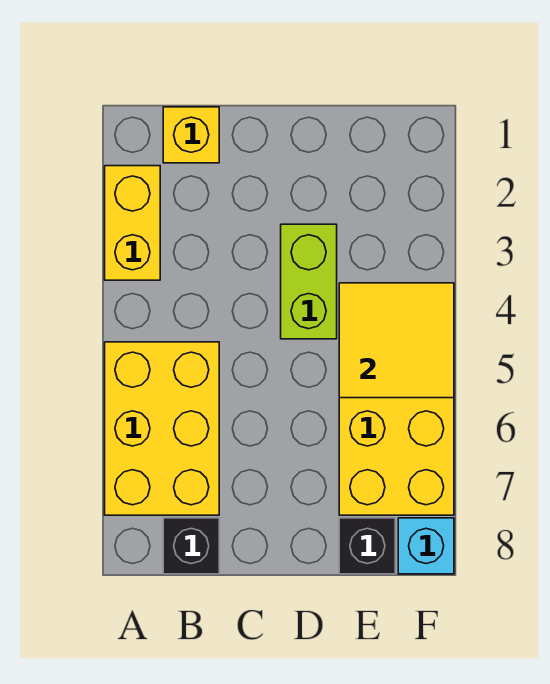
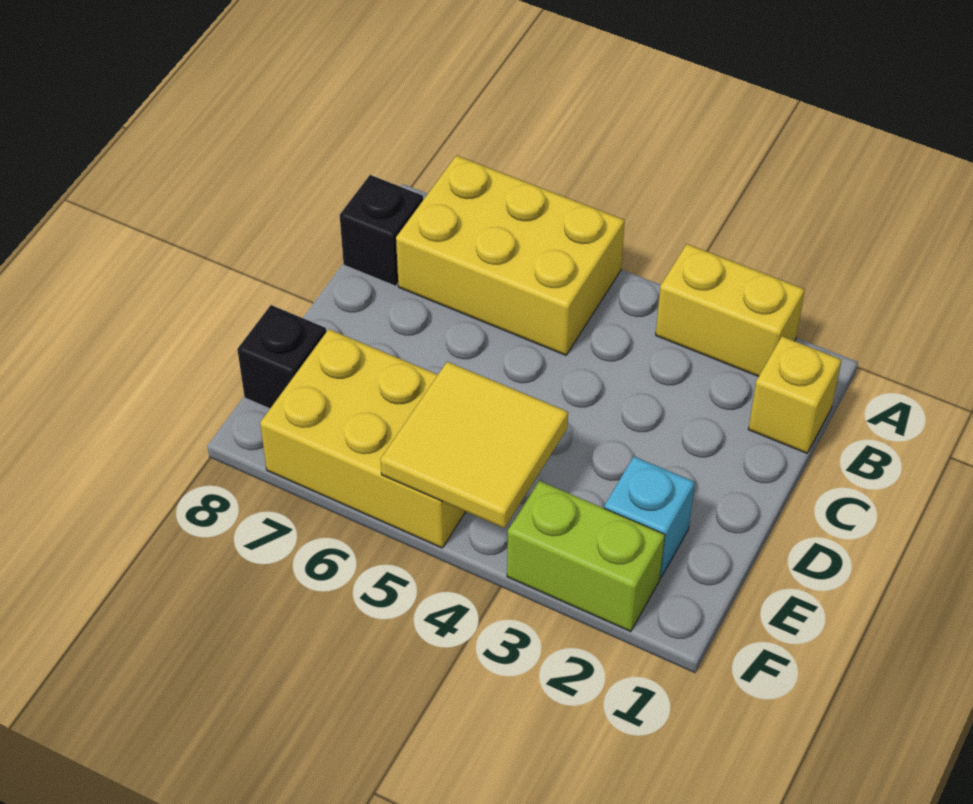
lime 1x2 brick [281,224,337,339] -> lime 1x2 brick moved to [507,481,665,632]
cyan 1x1 brick [398,518,454,574] -> cyan 1x1 brick moved to [604,457,695,578]

